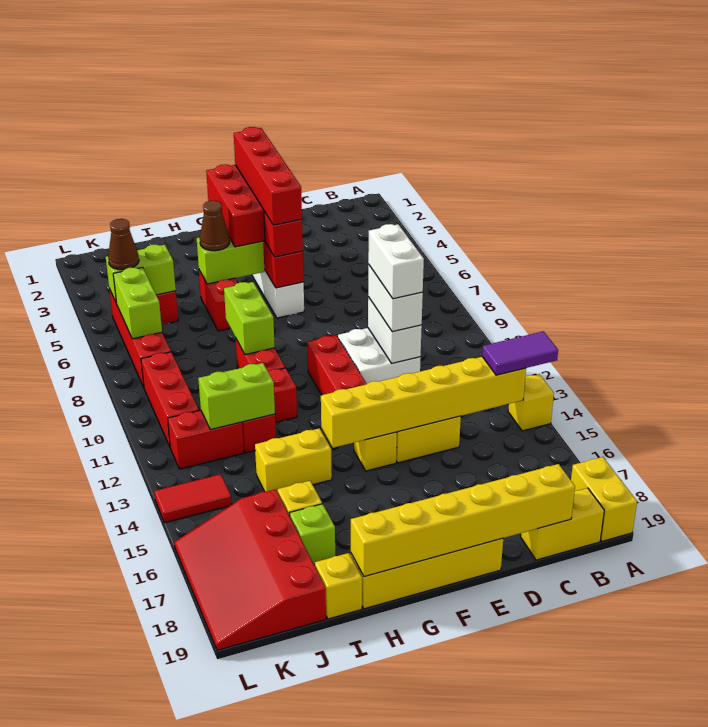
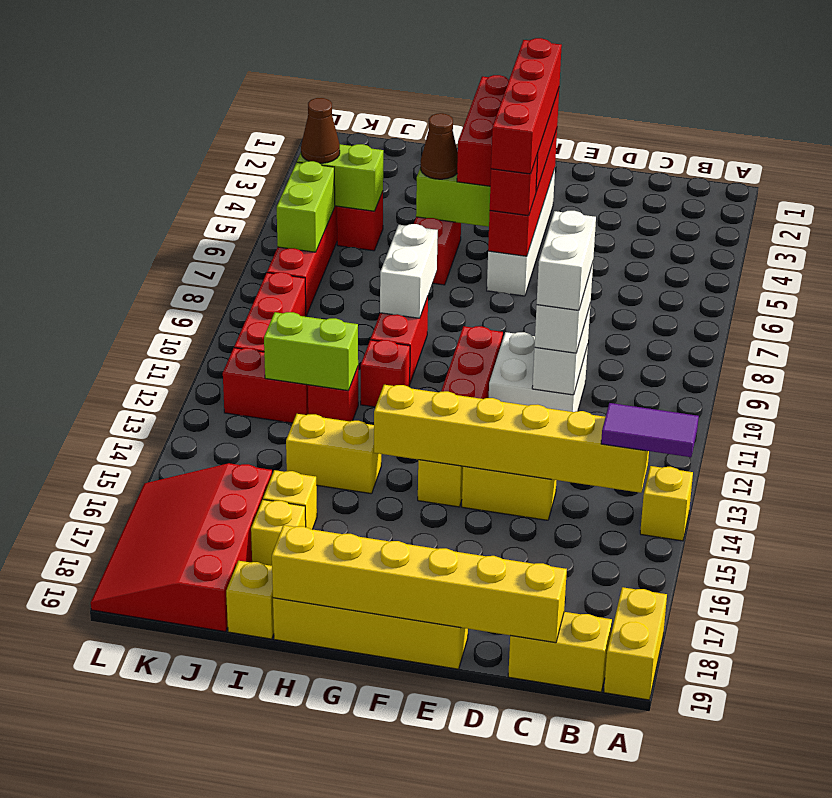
lime 1x2 brick [224,282,275,355] -> white 1x2 brick [380,224,438,318]
lime 1x1 brick [290,504,335,564] -> yellow 1x1 brick [251,500,306,566]
red 1x2 tile [154,474,232,523] -> none

